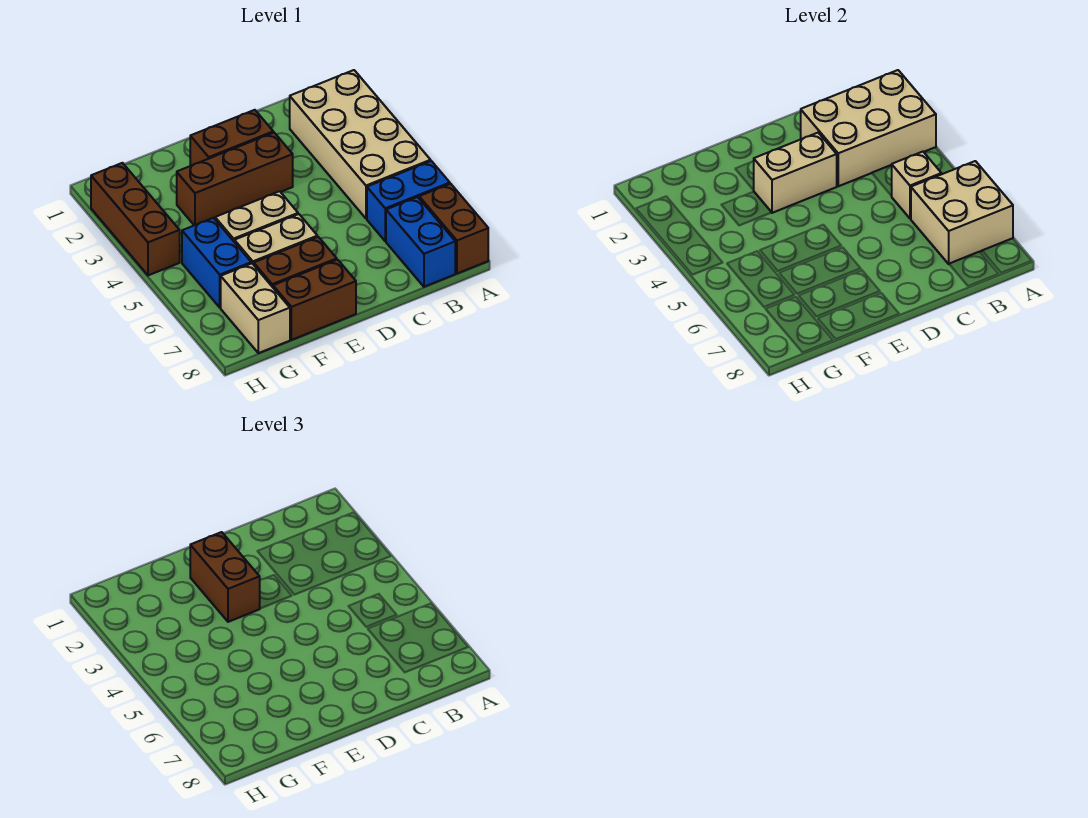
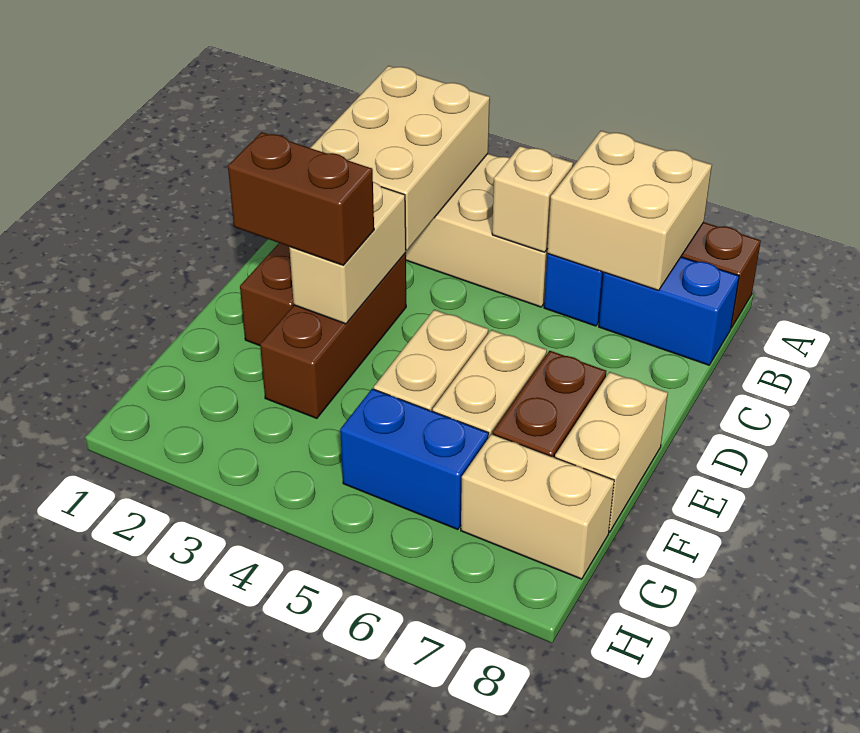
brown 1x2 brick [273,260,356,340] -> tan 1x2 brick [555,372,668,532]
brown 1x3 brick [91,163,180,275] -> none

